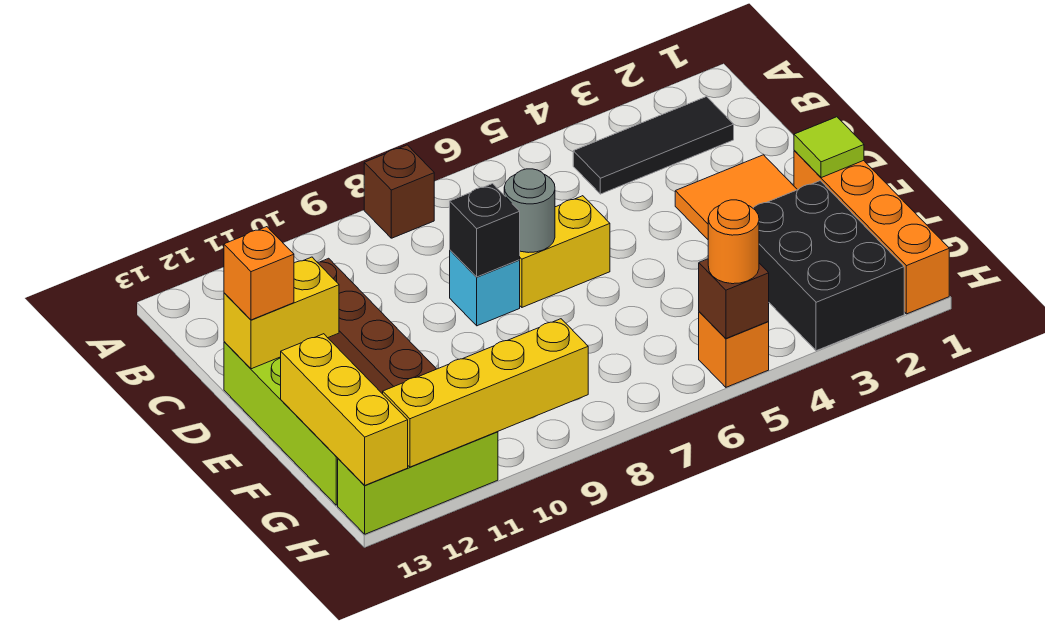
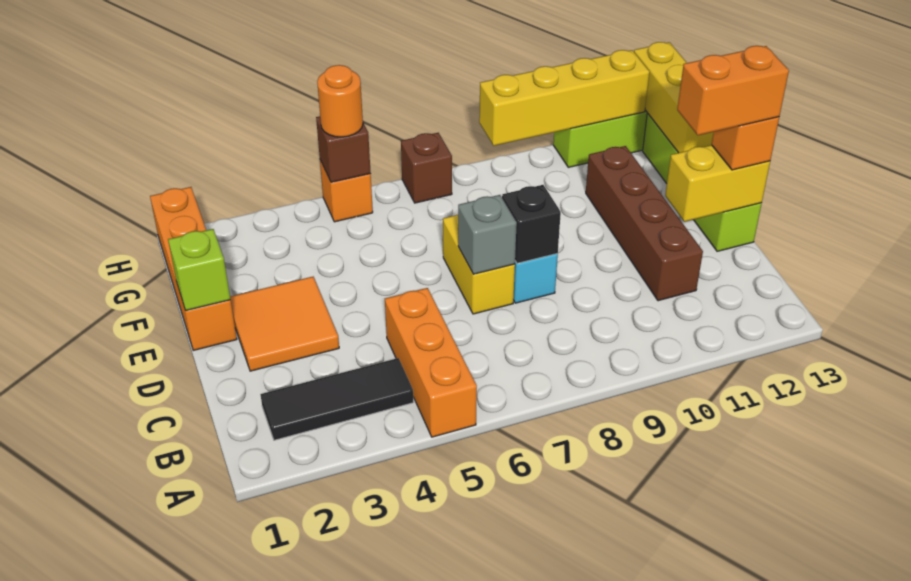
none -> orange 1x3 brick [385,288,477,437]
brown 1x1 brick [364,145,434,238] -> brown 1x1 brick moved to [401,133,452,203]
yellow 1x2 brick [520,196,610,307] -> yellow 1x2 brick turned to [443,215,515,314]
grey 1x1 round brick [504,169,555,253] -> grey 1x1 brick [458,195,517,274]
none -> orange 1x2 brick [677,46,789,135]
lime 1x1 tile [794,117,864,178] -> lime 1x1 brick [168,229,230,311]
black 2x3 brick [753,181,904,351] -> none

